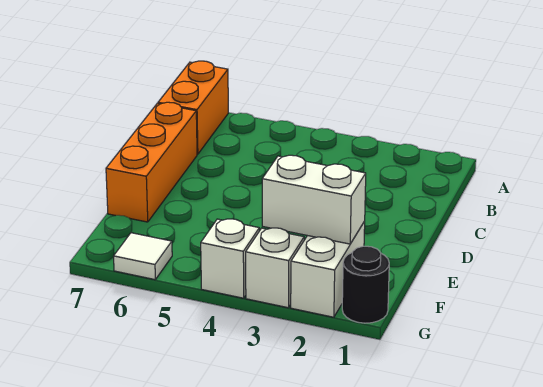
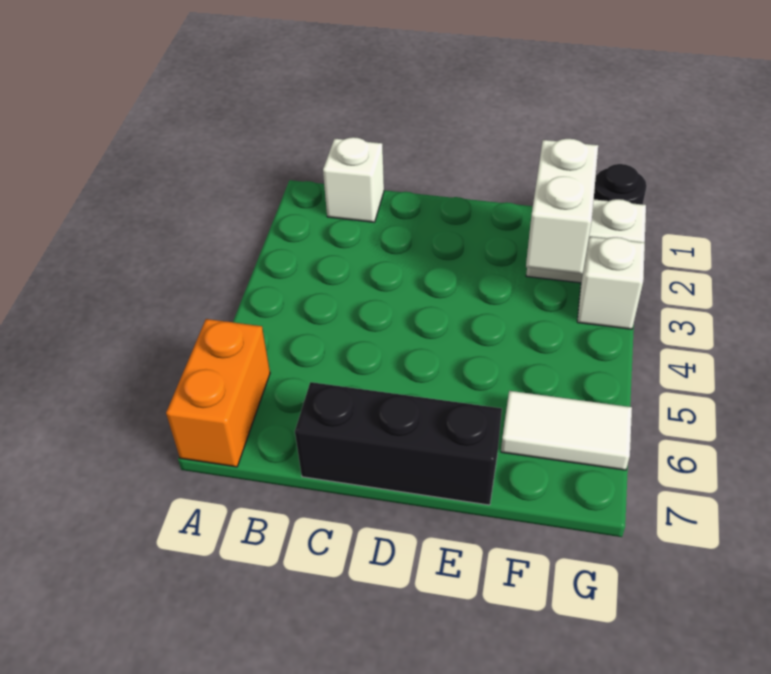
orange 1x2 brick [158,61,228,154] -> orange 1x2 brick turned to [166,319,270,467]
orange 1x3 brick [106,102,197,222] -> black 1x3 brick [295,382,502,505]
white 1x1 brick [201,219,259,298] -> white 1x1 brick moved to [323,137,384,222]
white 1x1 tile [114,233,172,280] -> white 1x2 tile [501,391,632,470]

